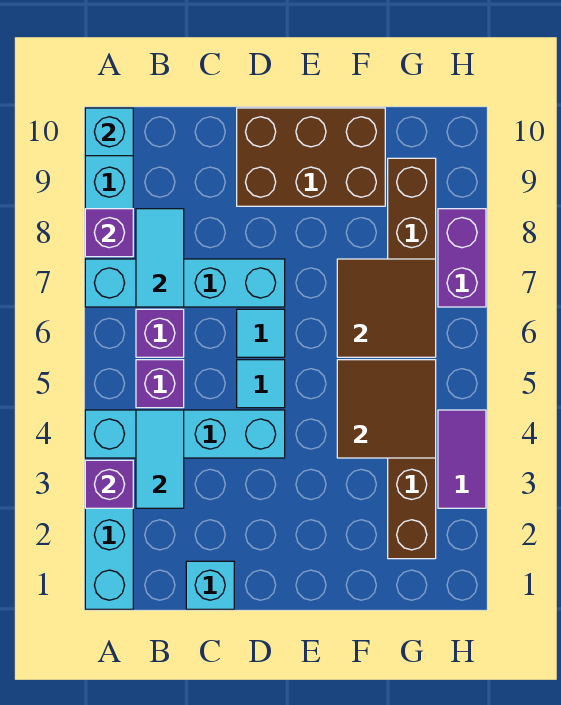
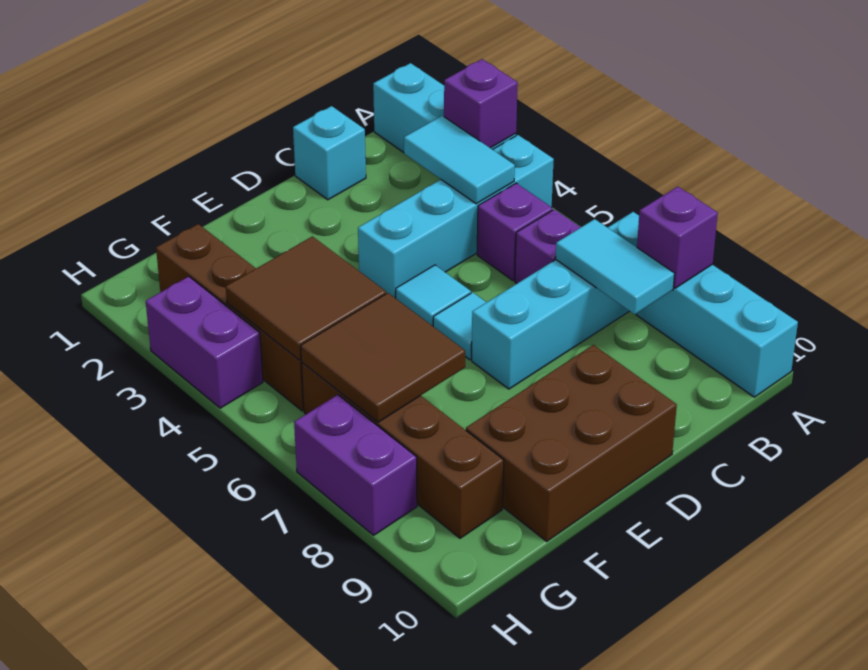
cyan 1x1 brick [85,108,133,156] -> none
purple 1x2 tile [438,410,486,508] -> purple 1x2 brick [146,276,263,408]

